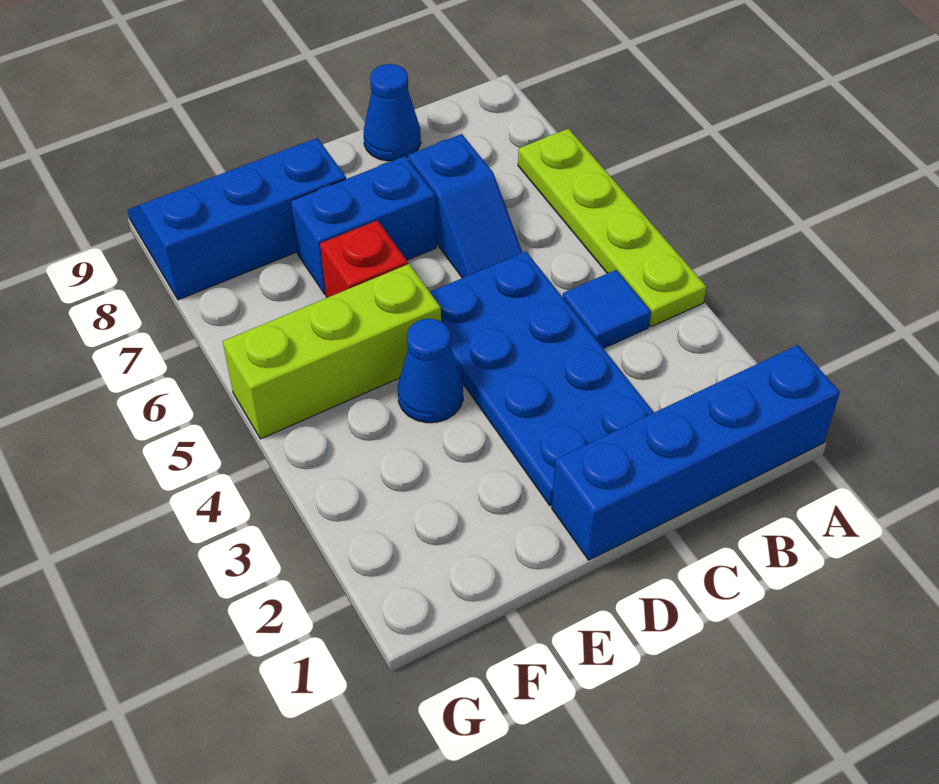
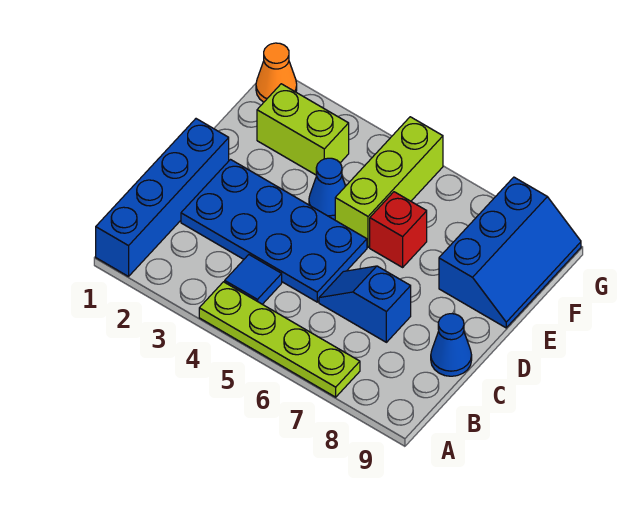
blue 1x2 brick [291,156,436,294] -> none
none -> lime 1x2 brick [257,84,349,175]
none -> orange 1x1 cone [256,43,297,102]

